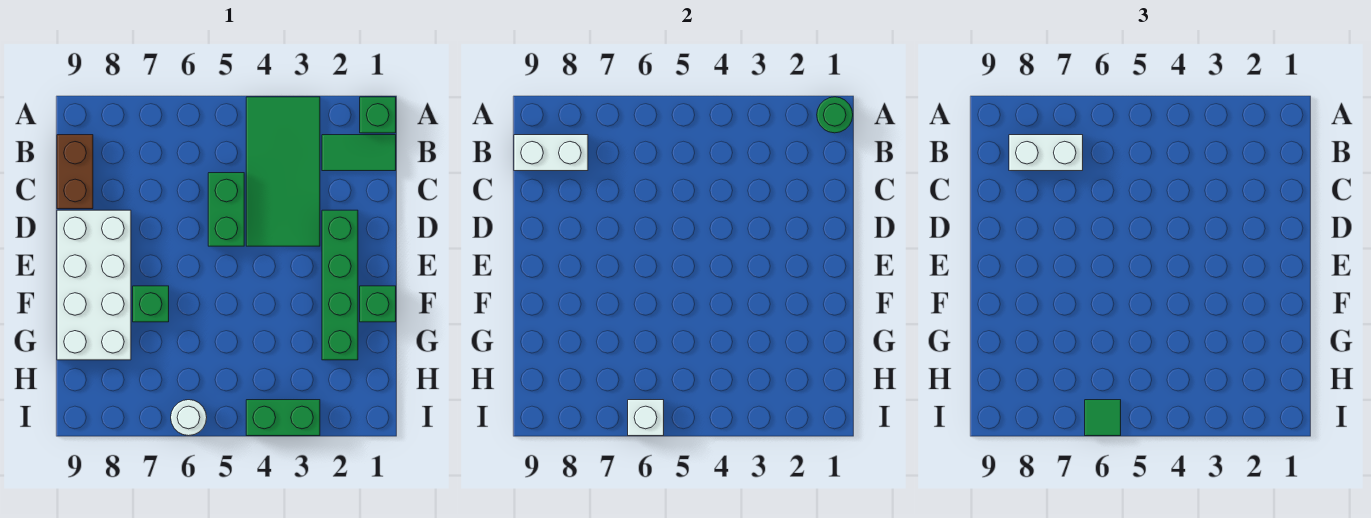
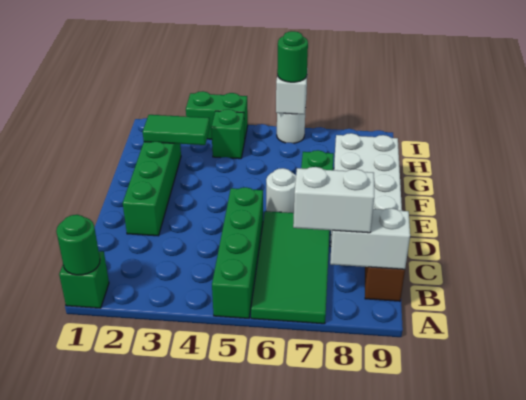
green 2x4 tile [246,97,320,246] -> green 2x4 tile moved to [251,211,330,324]
green 1x2 tile [322,135,396,171] -> green 1x2 tile moved to [143,115,210,145]
green 1x2 brick [208,173,244,246] -> green 1x4 brick [212,187,263,318]
none -> white 1x1 round brick [266,168,296,213]
green 1x1 brick [360,286,396,322] -> green 1x1 brick moved to [211,109,245,159]
green 1x1 tile [1085,400,1121,436] -> green 1x1 round brick [277,31,308,82]

